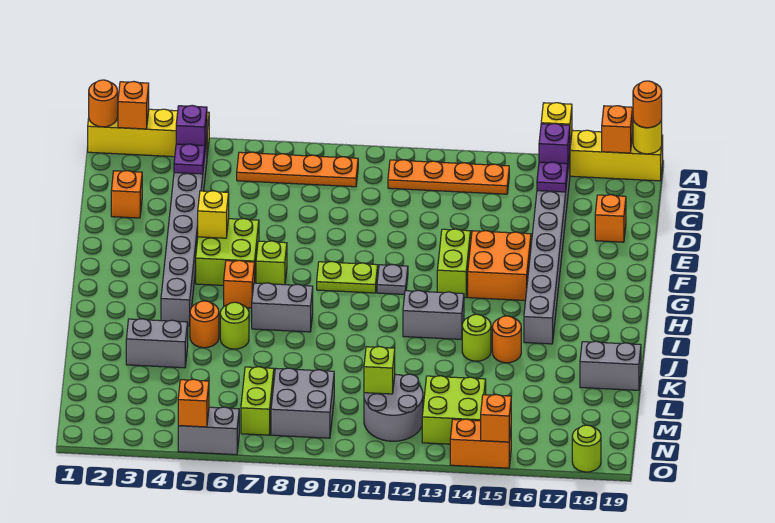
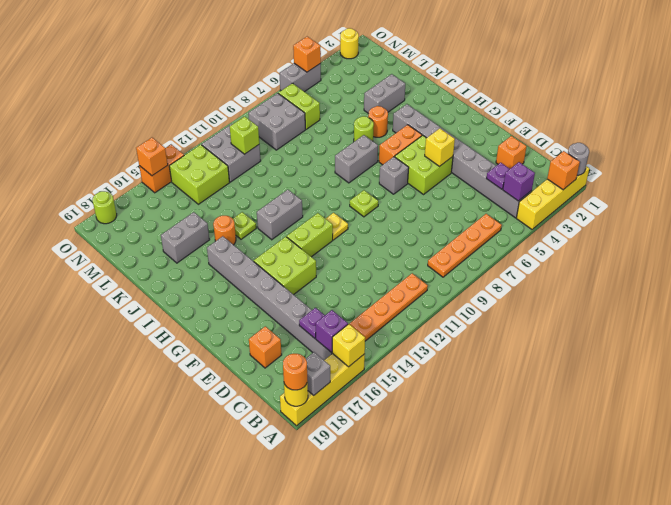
orange 1x1 round brick [89,80,118,127] -> grey 1x1 round brick [568,143,589,175]
orange 1x1 brick [602,106,633,153] -> grey 1x1 brick [306,352,330,396]
lime 1x2 brick [437,229,471,298] -> lime 1x2 brick turned to [287,213,333,257]
orange 2x2 brick [468,231,531,301] -> lime 2x2 brick [254,237,316,295]
lime 1x1 brick [256,241,287,285] -> grey 1x1 brick [379,157,409,194]
lime 1x2 plate [317,262,378,293] -> lime 1x1 plate [350,190,378,217]
grey 1x1 plate [377,265,408,295] -> yellow 1x1 plate [326,213,348,240]
orange 1x1 brick [224,260,255,308] -> orange 1x2 brick [379,125,422,165]
lime 1x1 round brick [462,314,491,361] -> lime 1x1 plate [233,212,256,239]
grey 1x2 brick [580,341,641,390] -> grey 1x2 brick moved to [161,212,209,263]
grey 2x2 round brick [364,374,423,441] -> grey 2x2 brick [202,124,261,182]
none -> yellow 1x1 round brick [340,28,359,59]

